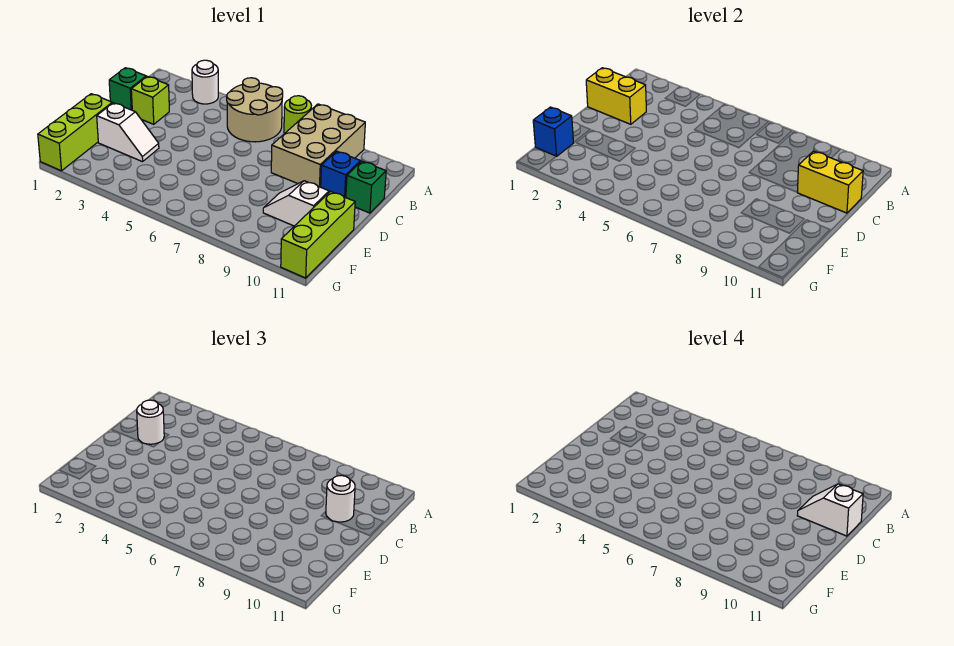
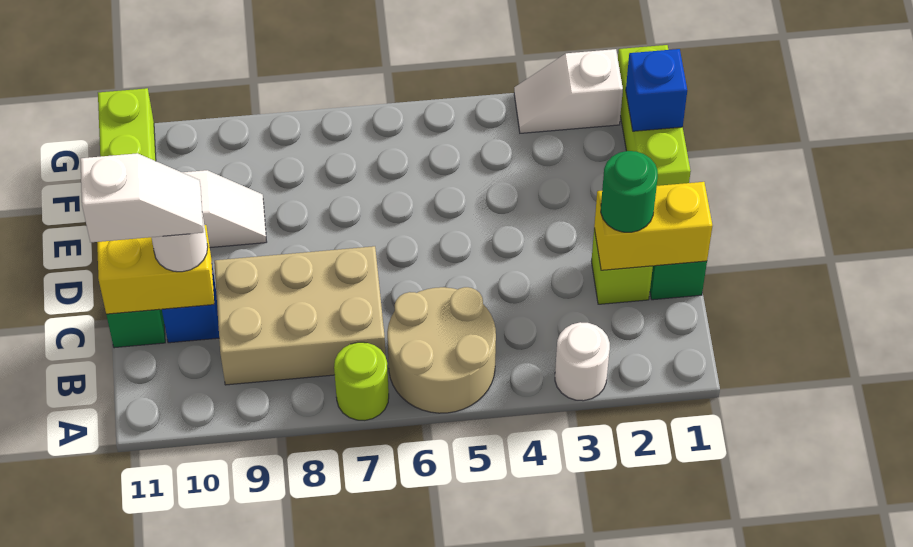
tan 2x3 brick [271,104,365,187] -> tan 2x3 brick turned to [214,246,386,385]
white 1x1 round brick [137,400,164,444] -> green 1x1 round brick [601,151,658,232]
white 1x2 slope [97,103,159,162] -> white 1x2 slope moved to [514,49,623,133]

